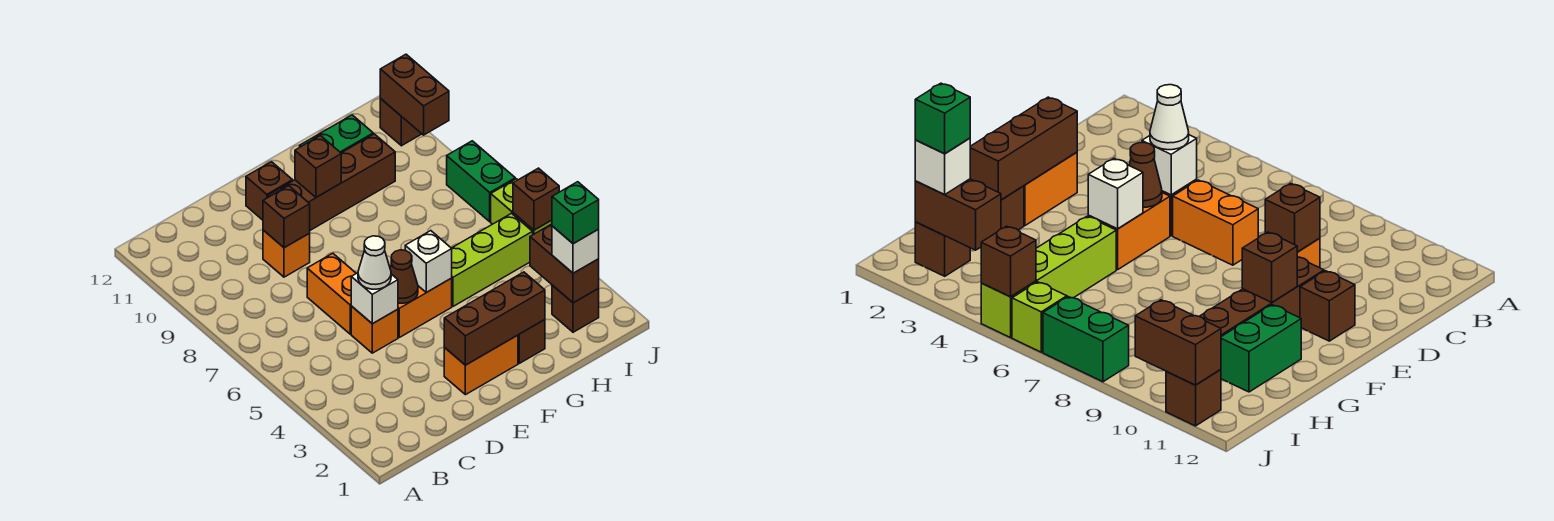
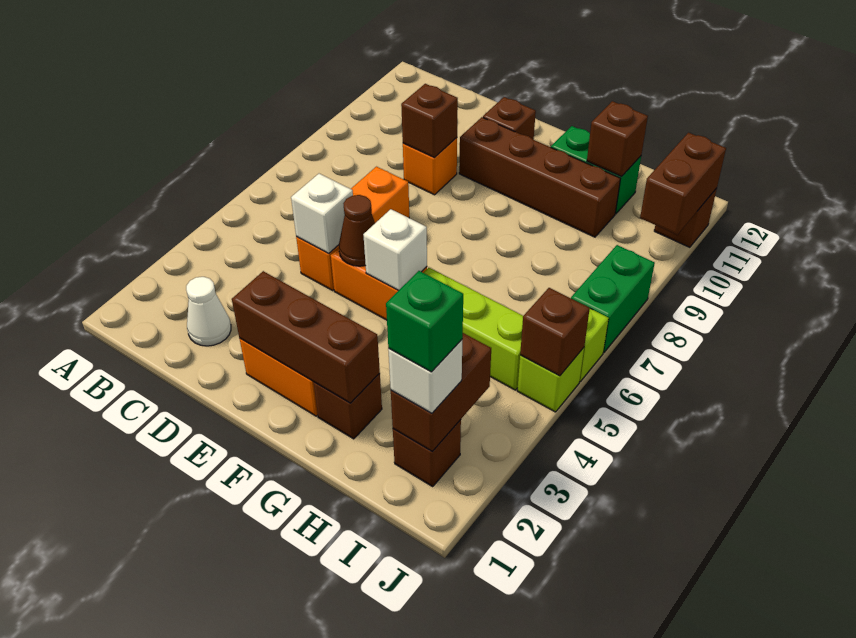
white 1x1 cone [358,236,391,289] -> white 1x1 cone moved to [186,277,231,346]
brown 1x1 brick [295,136,341,197] -> brown 1x1 brick moved to [587,101,648,176]

